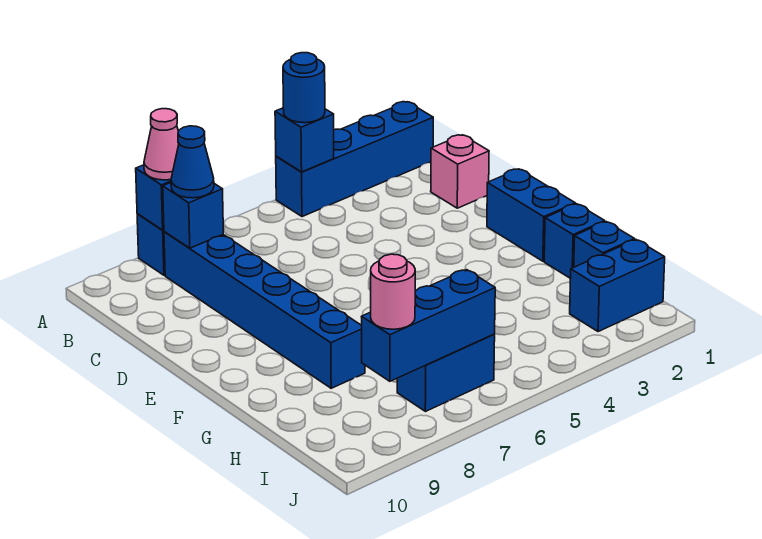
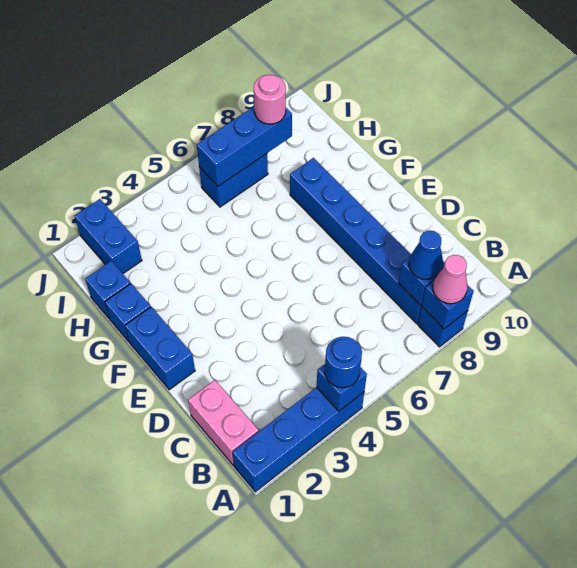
pink 1x1 brick [431,135,489,208] -> pink 1x2 brick [188,380,259,465]
blue 1x2 brick [570,240,665,332] -> blue 1x2 brick turned to [75,199,142,273]

